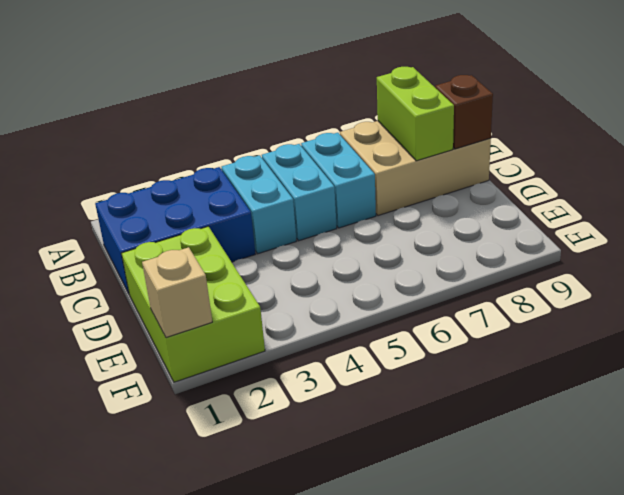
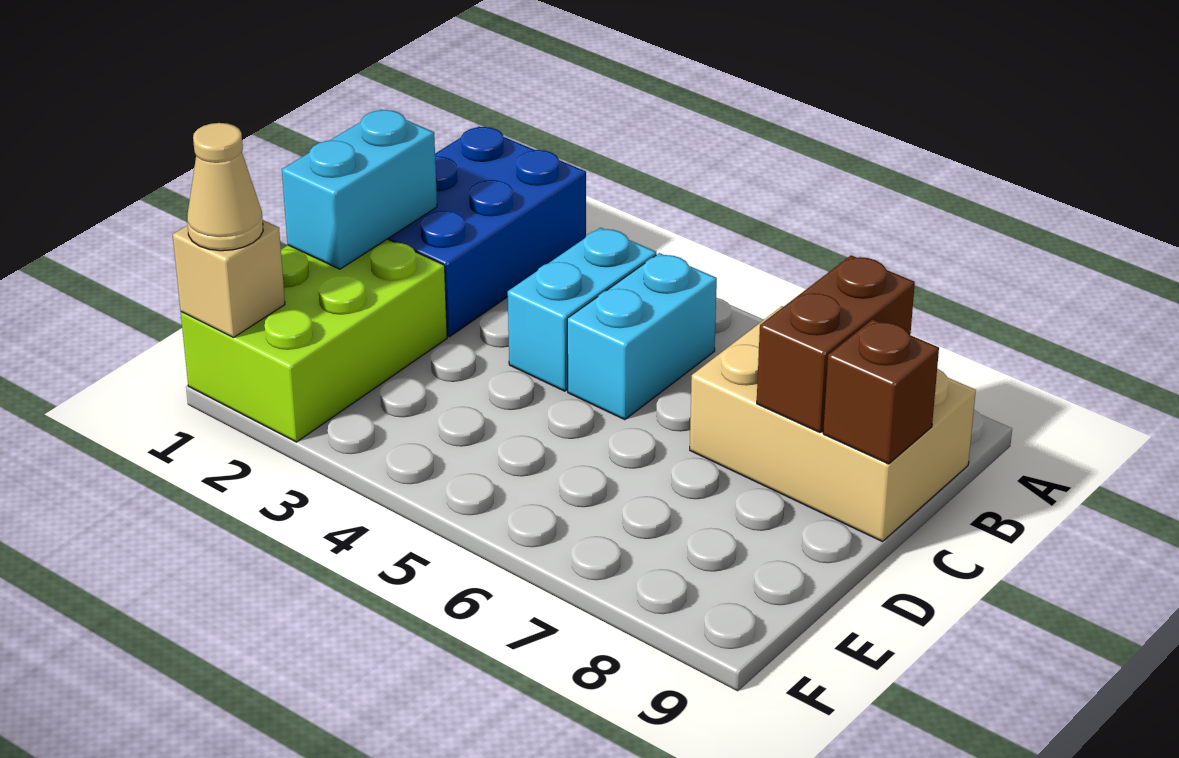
blue 2x3 brick [95,167,255,294] -> blue 2x3 brick turned to [388,127,586,337]
cyan 1x2 brick [301,133,376,228] -> cyan 1x2 brick moved to [282,110,437,269]
lime 1x2 brick [377,67,454,161] -> brown 1x2 brick [757,255,915,433]
none -> tan 1x1 cone [187,123,263,251]

